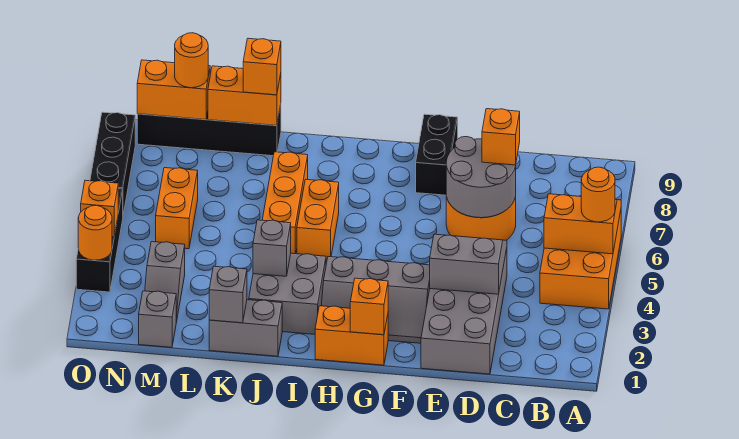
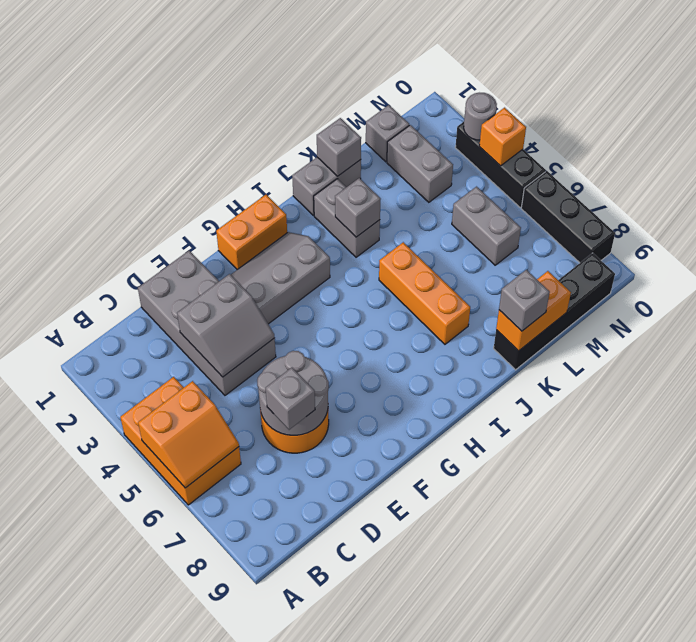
orange 1x1 round brick [581,167,615,222] -> none
orange 1x1 brick [482,109,520,165] -> grey 1x1 brick [266,368,315,430]
black 1x2 brick [416,114,458,195] -> none
orange 1x1 brick [350,278,388,335] -> none
grey 2x2 brick [249,253,326,334] -> grey 1x2 brick [314,179,380,257]
orange 1x2 brick [297,180,339,260] -> none
orange 1x1 brick [243,38,281,95] -> grey 1x1 brick [499,270,550,331]
grey 1x2 slope [145,242,185,322] -> grey 1x2 brick [387,125,453,202]
orange 1x2 brick [156,168,198,249] -> grey 1x2 brick [452,187,521,265]
orange 1x2 brick [137,60,210,120] -> none
orange 1x1 round brick [175,33,208,88] -> none
orange 1x1 round brick [78,205,112,260] -> grey 1x1 round brick [464,93,497,140]

